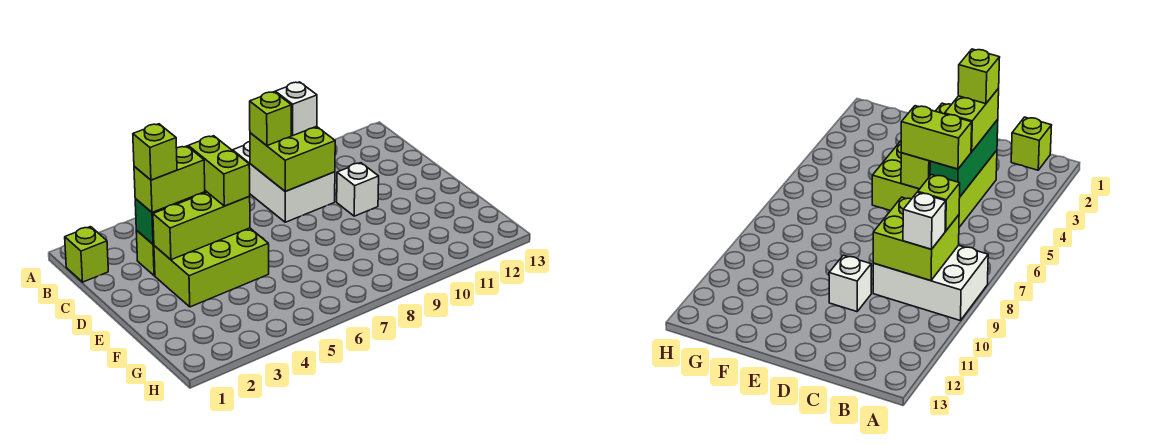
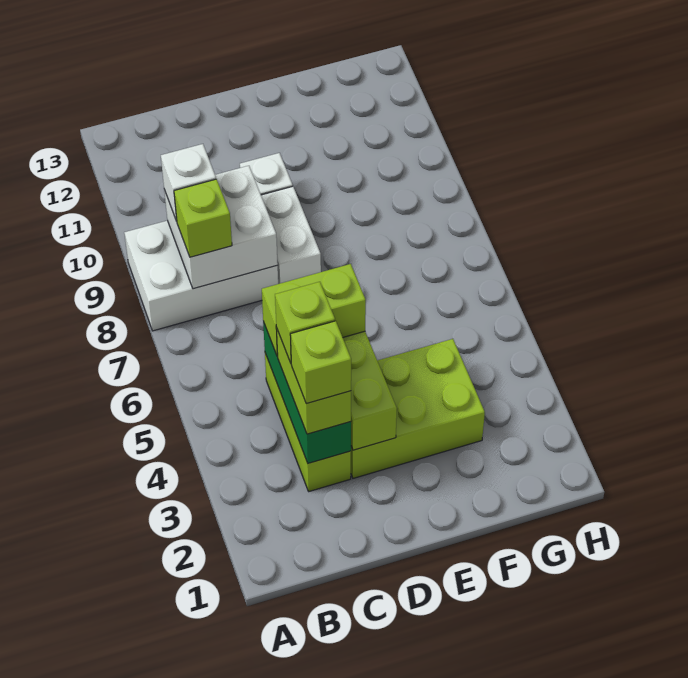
lime 1x1 brick [65,227,108,282] -> lime 1x1 brick moved to [275,282,335,363]
lime 2x2 brick [250,126,335,191] -> white 2x2 brick [164,166,278,289]
lime 2x3 brick [154,228,269,307] -> lime 2x3 brick turned to [351,339,485,478]
none -> white 1x2 brick [261,186,321,284]

